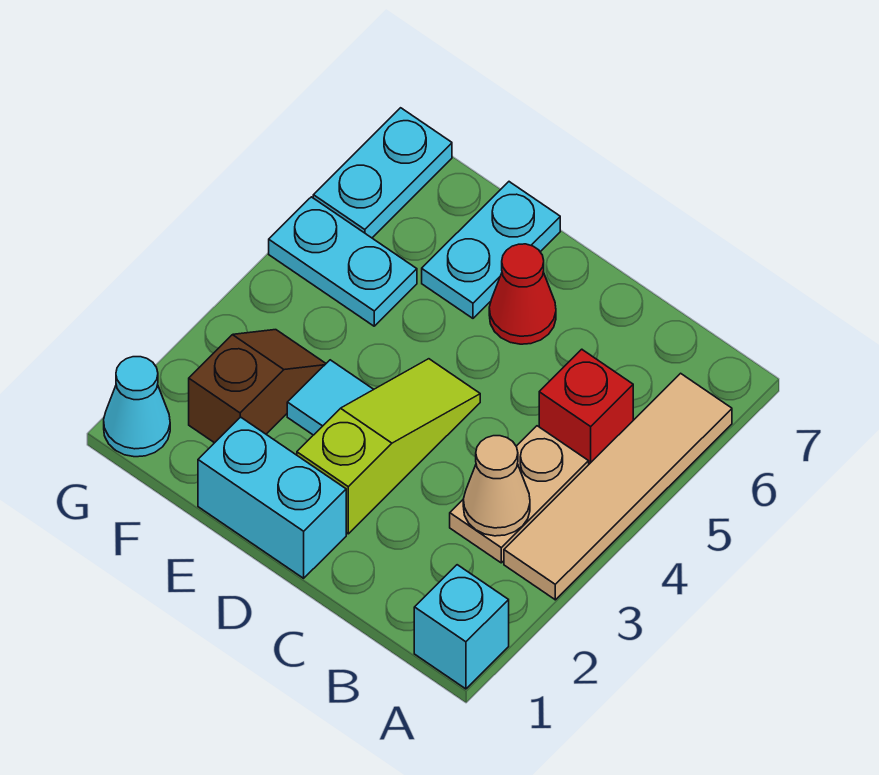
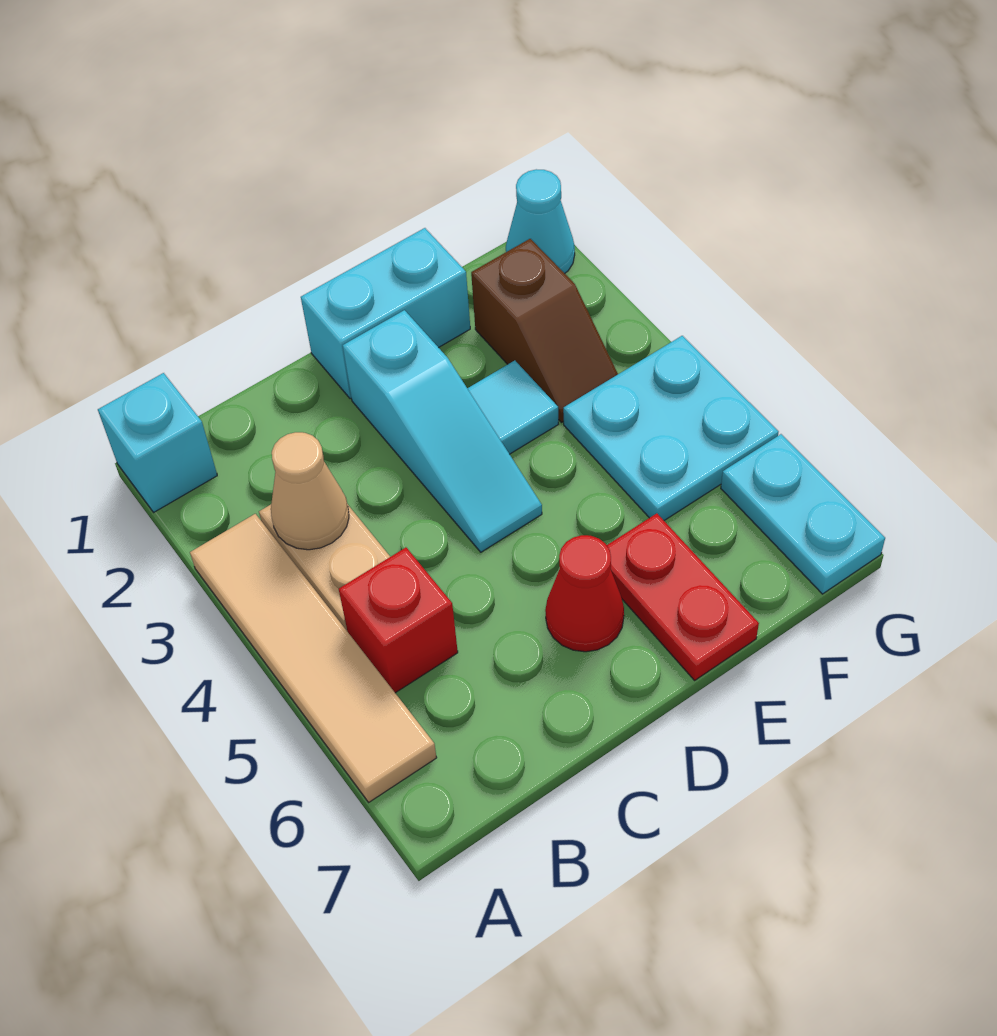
lime 1x3 slope [297,359,480,534] -> cyan 1x3 slope [343,310,542,552]
cyan 1x2 plate [422,182,560,318] -> red 1x2 plate [607,513,759,680]
cyan 1x2 plate [269,197,417,326] -> cyan 2x2 plate [563,336,778,520]

